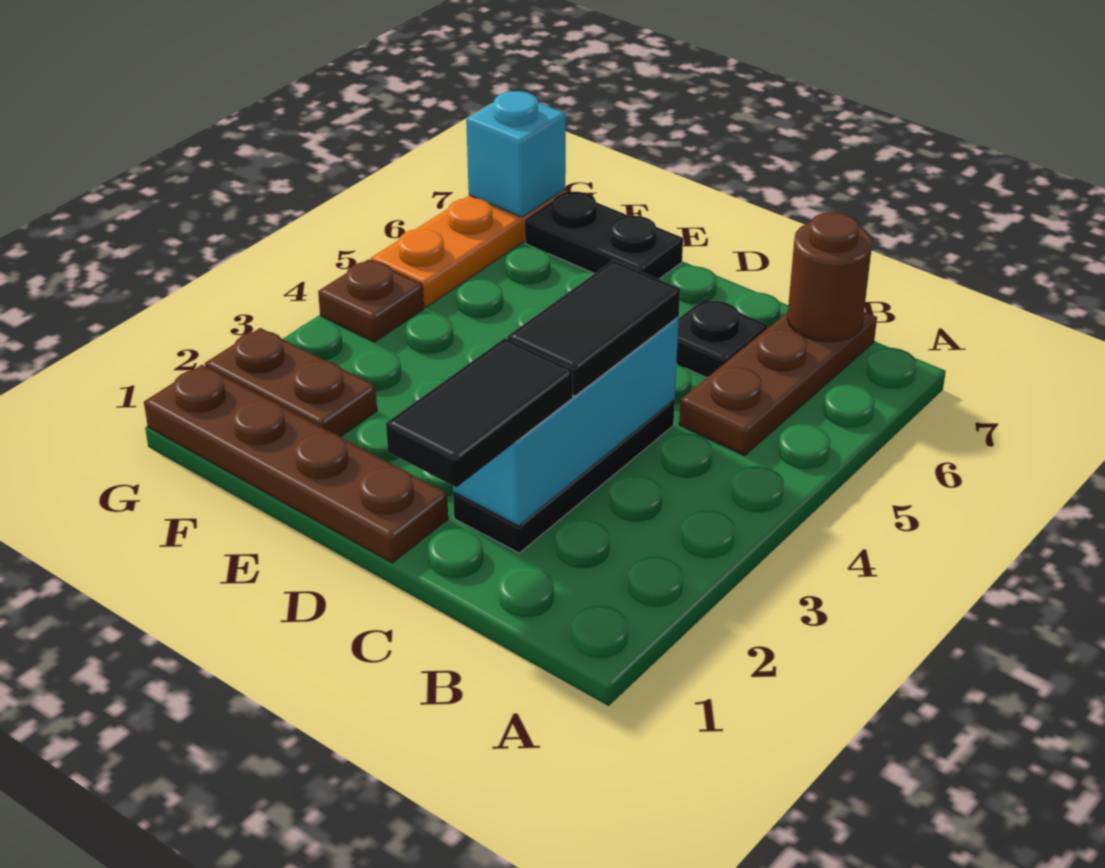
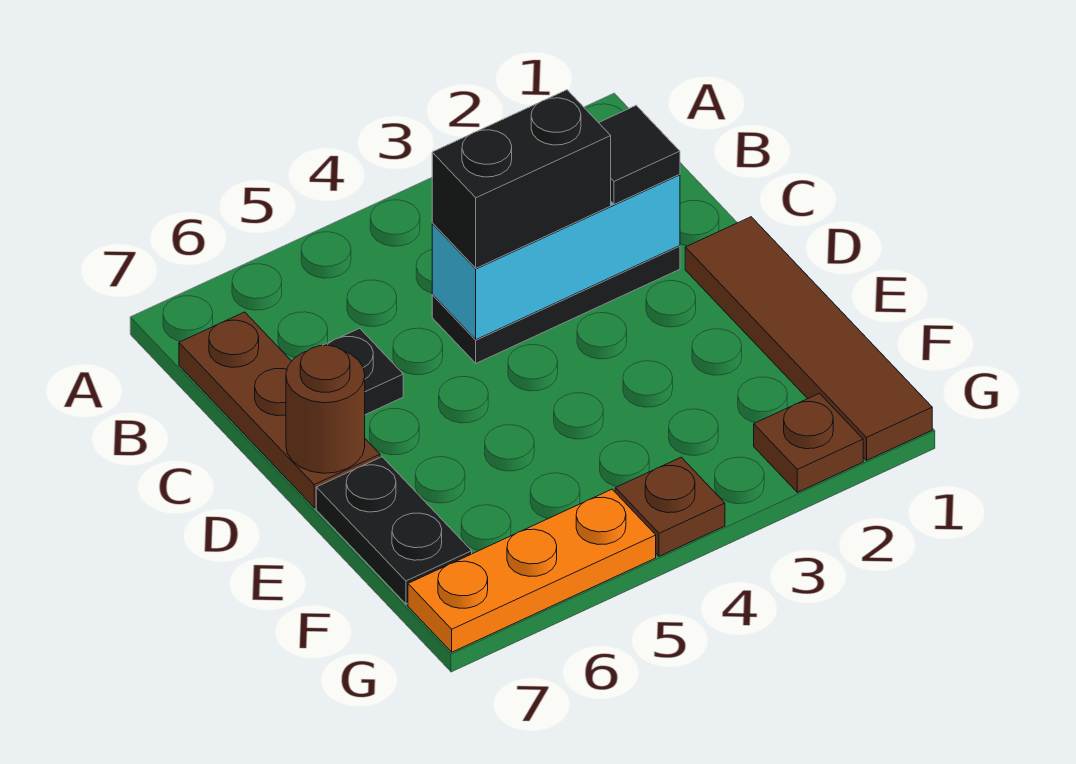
brown 1x3 plate [679,312,877,456] -> brown 1x3 plate turned to [179,312,380,508]
brown 1x1 round brick [787,212,872,342] -> brown 1x1 round brick moved to [286,345,365,473]
black 1x2 tile [386,338,573,487] -> black 1x1 tile [599,106,680,204]
black 1x2 tile [508,260,680,396] -> black 1x2 brick [432,90,611,268]
brown 1x4 plate [144,365,448,563] -> brown 1x4 tile [685,217,932,460]
brown 1x2 plate [205,328,377,437] -> brown 1x1 plate [754,393,863,492]
cyan 1x1 brick [466,91,566,217] -> none

